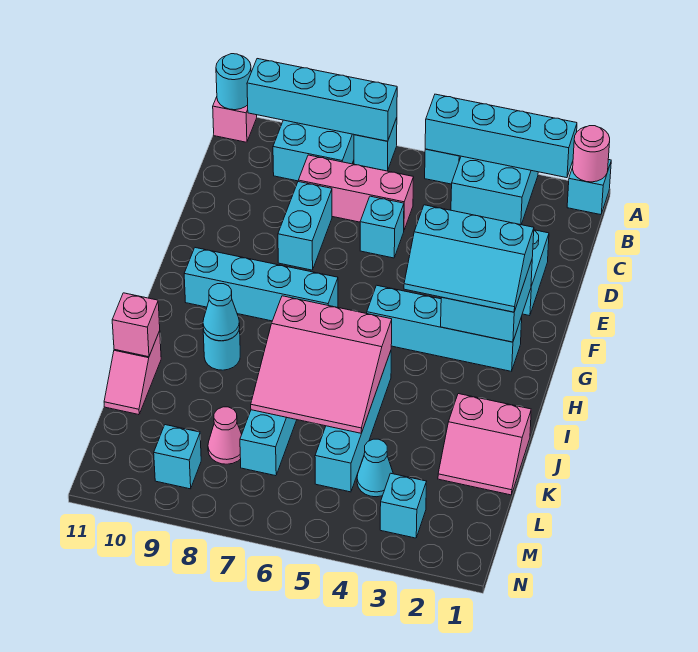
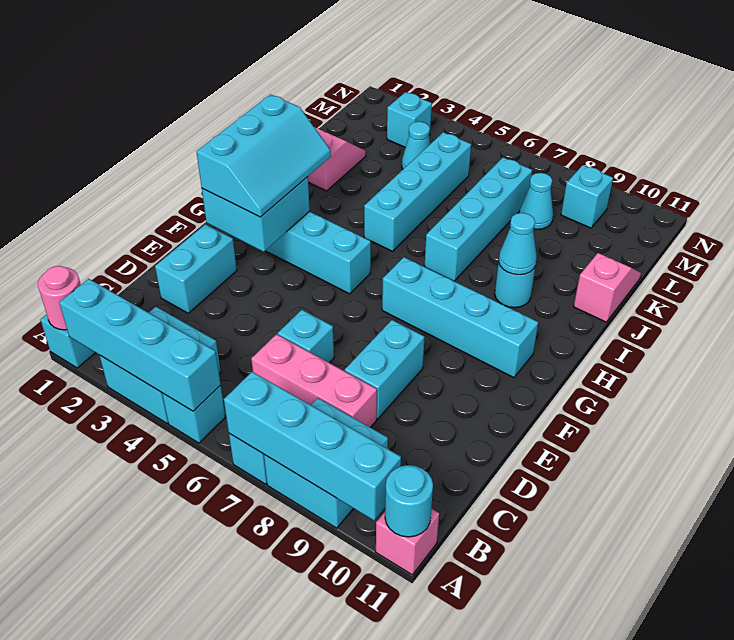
cyan 2x3 slope [404,205,534,312] -> cyan 2x3 slope turned to [196,94,331,217]
pink 3x3 slope [251,296,392,433] -> none
pink 1x1 brick [112,293,160,357] -> none
pink 1x1 cone [208,407,242,464] -> cyan 1x1 cone [519,173,553,229]

